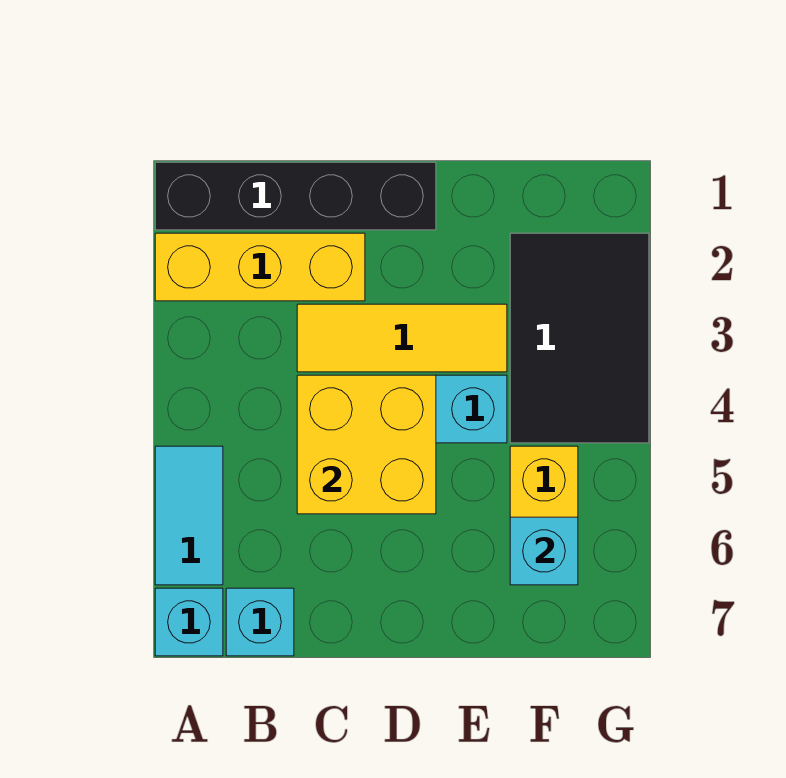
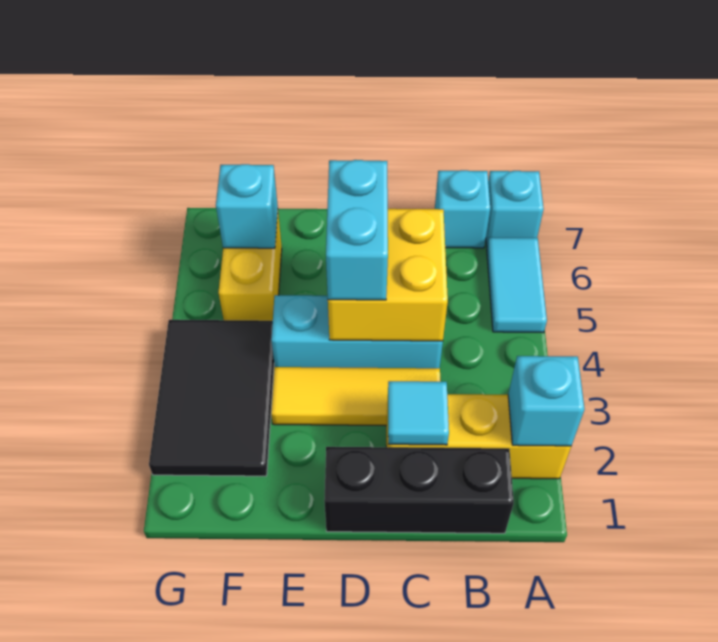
black 1x4 brick [155,162,436,230] -> black 1x3 brick [324,447,514,533]
none -> cyan 1x1 brick [508,356,584,446]
none -> cyan 1x1 tile [388,381,449,445]
none -> cyan 1x2 brick [326,160,388,300]

